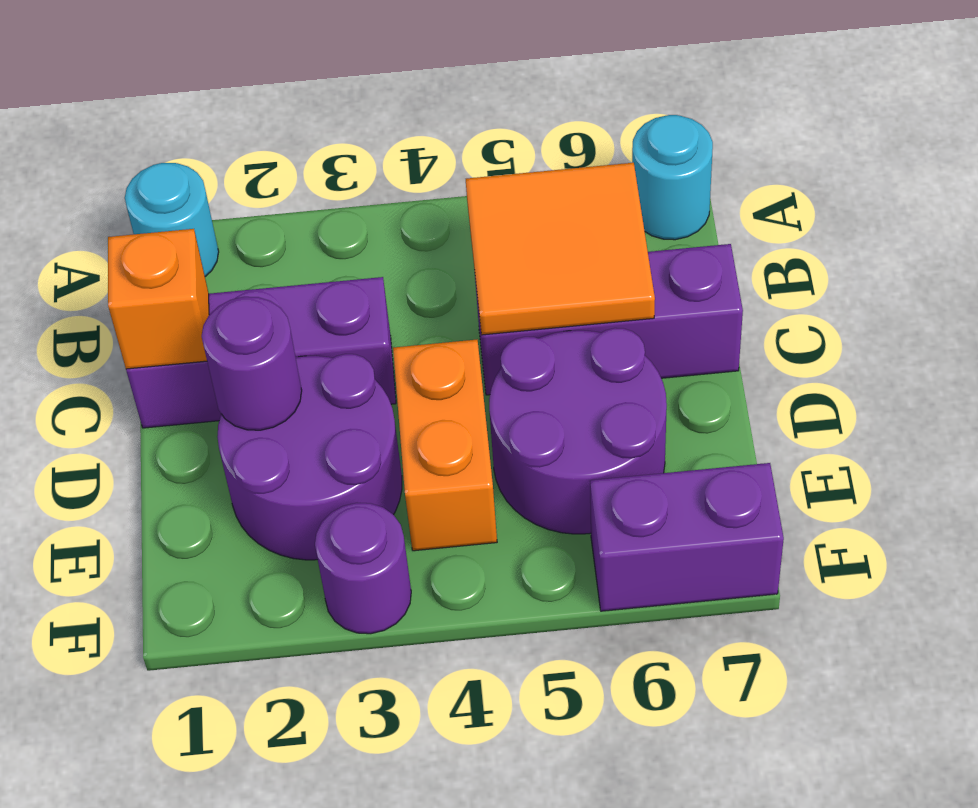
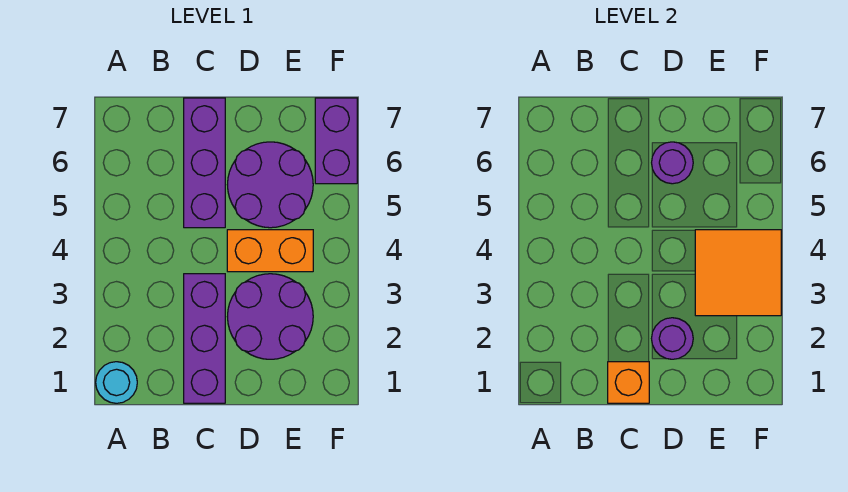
cyan 1x1 round brick [632,115,713,240] -> none
orange 2x2 tile [466,163,655,335] -> orange 2x2 tile moved to [695,230,781,316]
purple 1x1 round brick [315,503,411,634] -> purple 1x1 round brick moved to [652,142,693,184]

